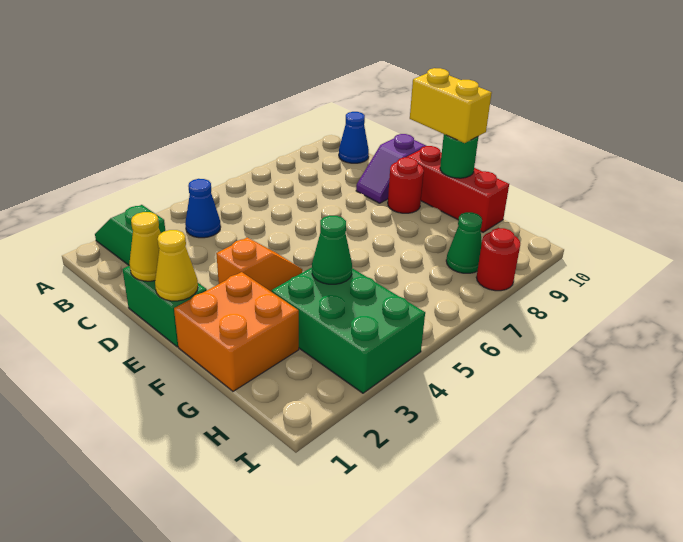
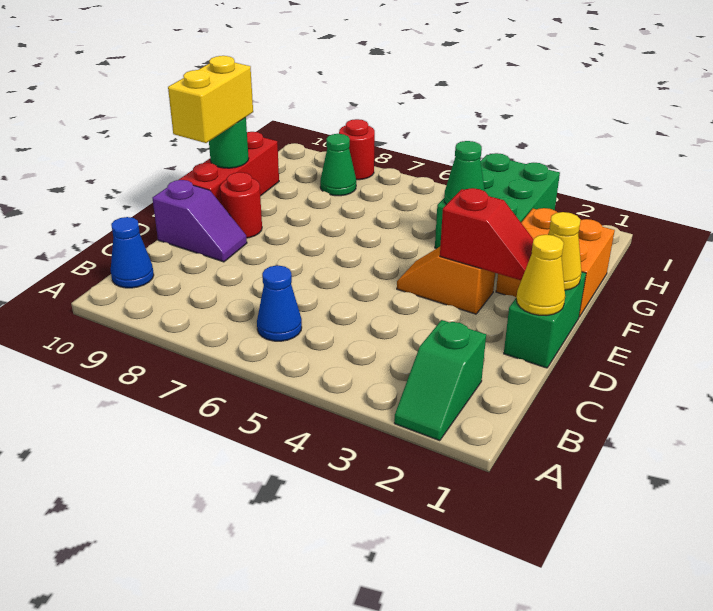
blue 1x1 cone [185,179,221,238] -> blue 1x1 cone moved to [257,265,302,341]
none -> red 1x2 slope [440,188,534,280]

